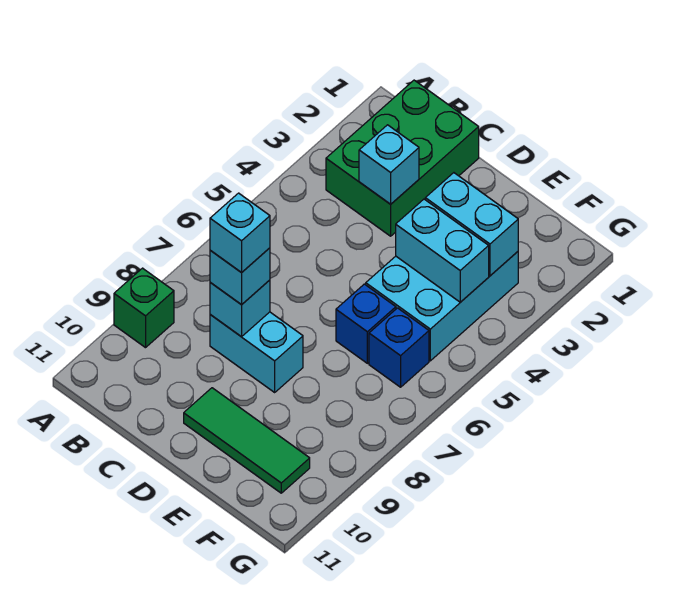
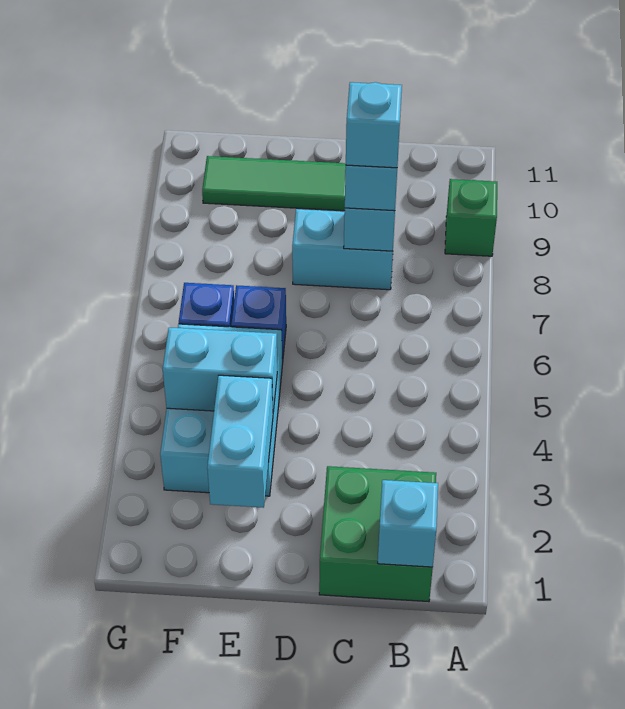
green 2x3 brick [326,80,479,236] -> green 2x2 brick [319,466,436,602]
cyan 1x1 brick [359,125,419,204] -> cyan 1x1 brick moved to [378,480,438,567]
cyan 1x2 brick [425,173,518,276] -> cyan 1x2 brick turned to [207,375,273,508]

